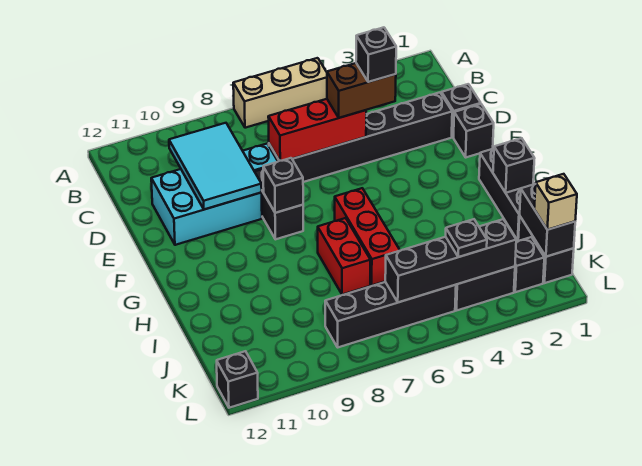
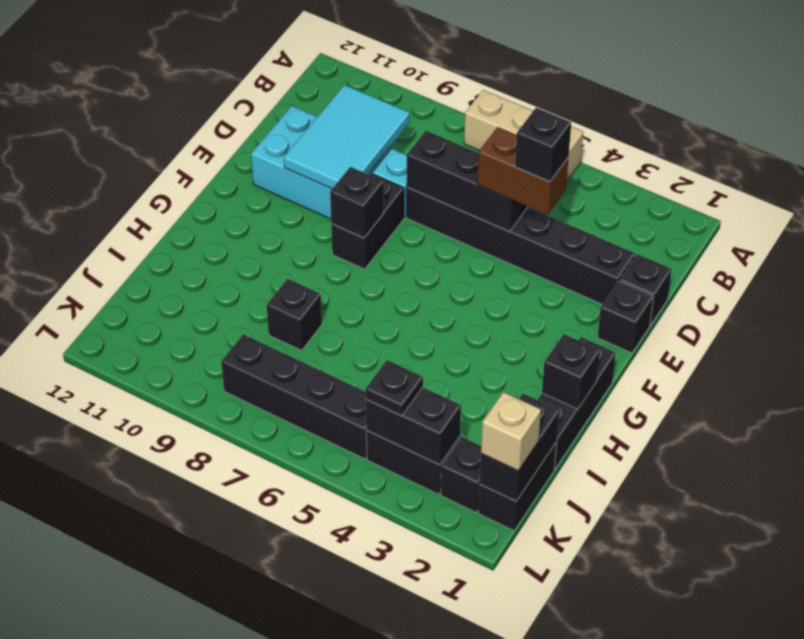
red 1x3 brick [268,99,366,161] -> black 1x3 brick [407,131,528,231]
red 1x3 brick [335,188,400,285] -> none
red 1x2 brick [318,218,370,295] -> none
black 1x4 brick [385,219,516,302] -> black 1x2 brick [366,387,461,465]
black 1x1 brick [217,351,258,408] -> black 1x1 brick moved to [267,279,322,350]

